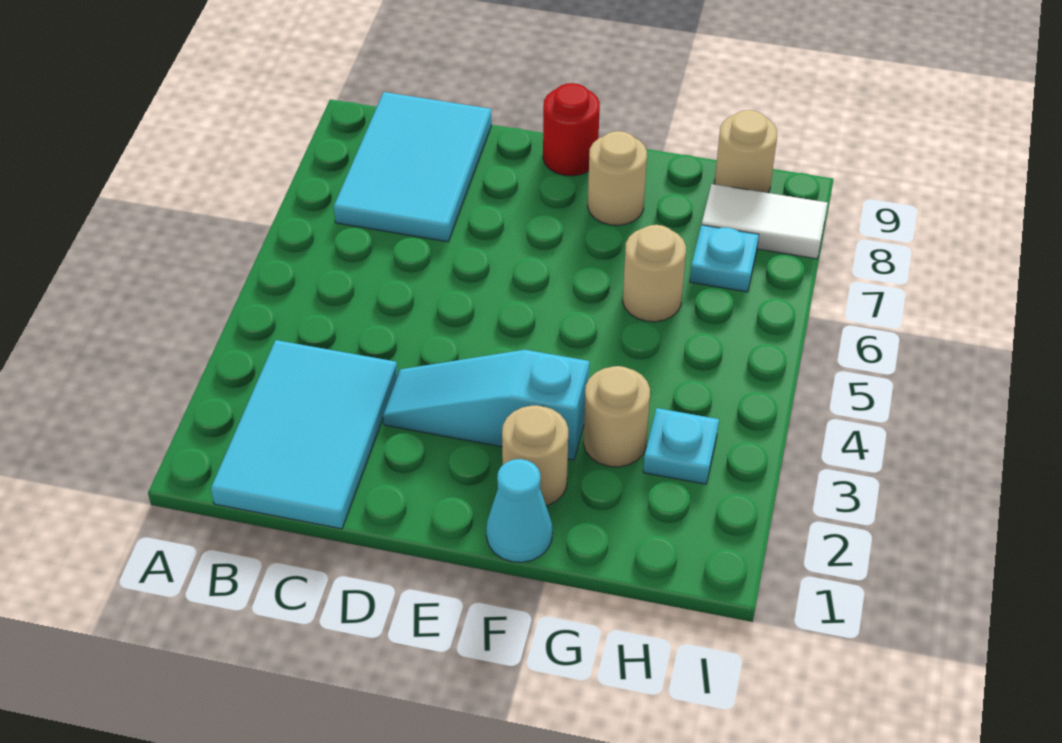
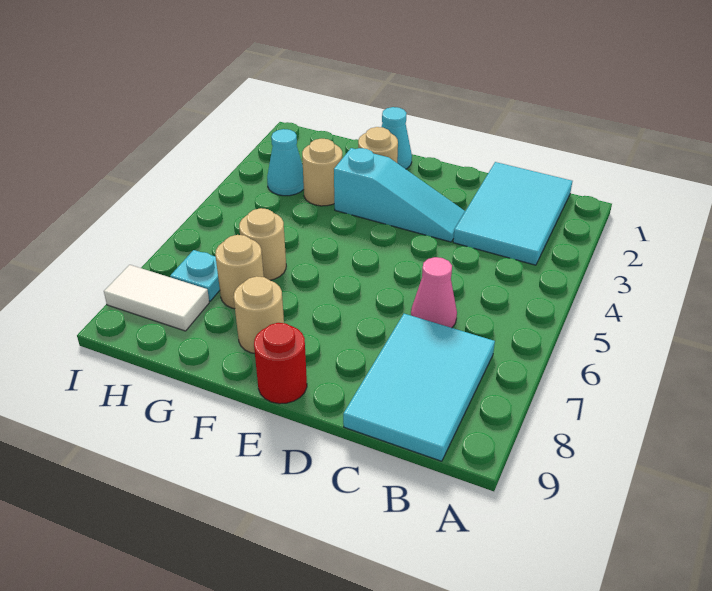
none -> pink 1x1 cone [411,257,457,328]
cyan 1x1 plate [643,408,719,484] -> cyan 1x1 cone [267,129,304,196]
tan 1x1 round brick [715,110,777,193] -> tan 1x1 round brick moved to [215,235,264,309]

